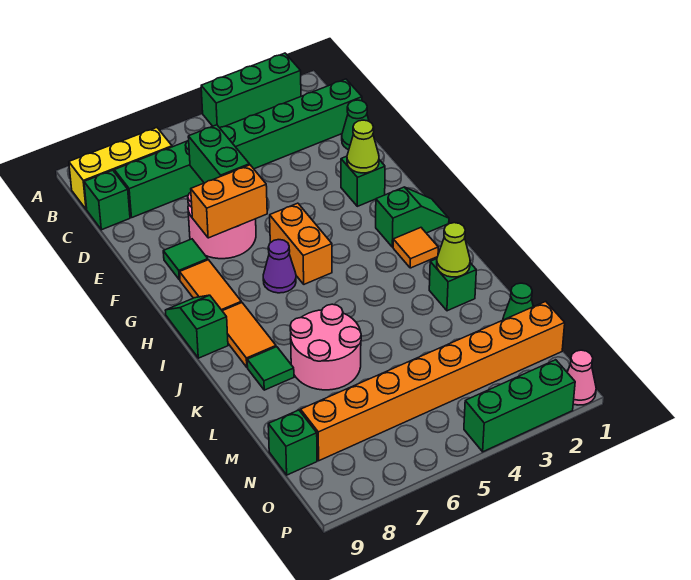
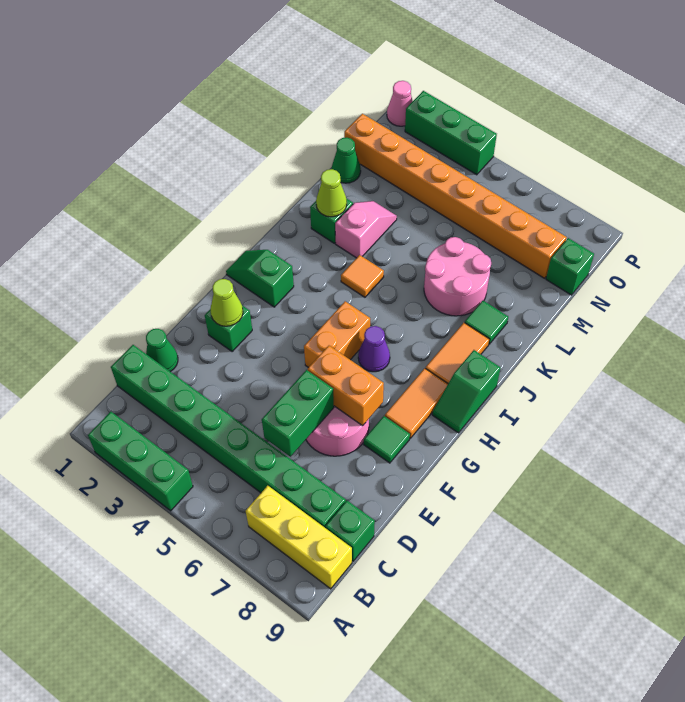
orange 1x1 tile [393,228,438,268] -> orange 1x1 tile moved to [341,255,384,297]
none -> pink 1x2 slope [335,201,397,258]

